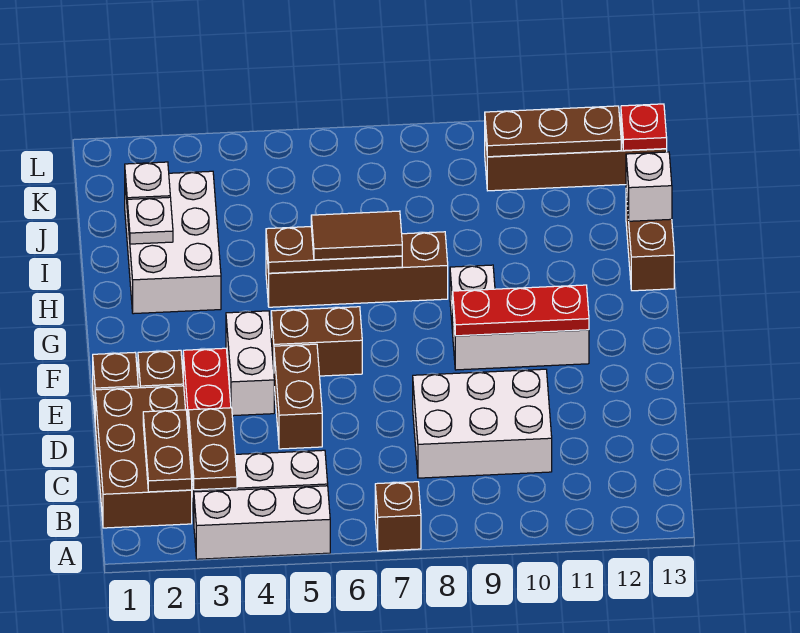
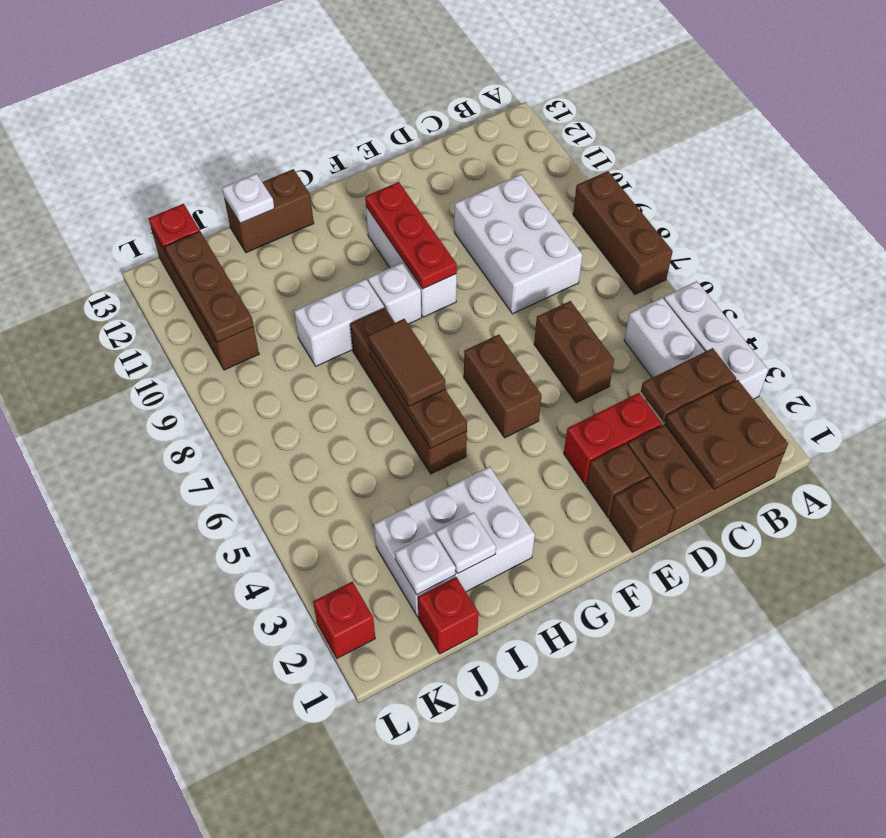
brown 1x1 brick [375,482,421,551] -> brown 1x3 brick [573,171,673,294]
brown 1x2 plate [143,410,192,492] -> brown 2x2 plate [665,380,788,489]
brown 1x2 brick [274,344,322,449] -> brown 1x2 brick turned to [534,301,614,403]
white 1x2 brick [226,311,274,416] -> white 1x2 brick moved to [294,279,384,366]
white 1x1 brick [626,152,672,221] -> white 1x1 plate [222,173,274,223]
none -> red 1x1 brick [418,577,479,654]
none -> red 1x1 brick [313,582,375,658]

